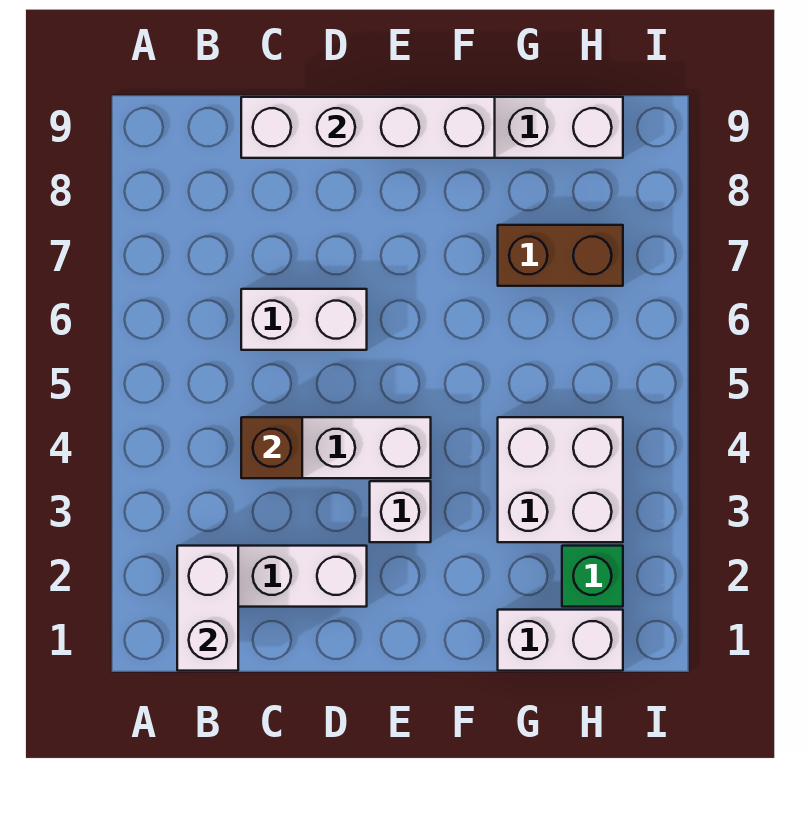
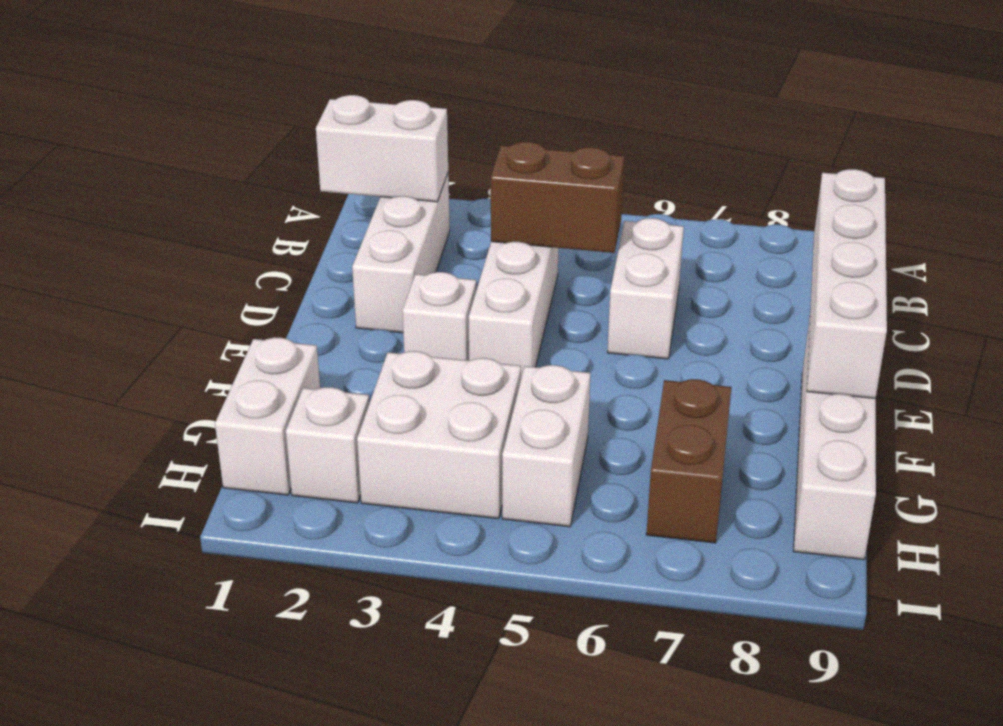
brown 1x1 brick [241,417,302,478] -> brown 1x2 brick [491,142,624,253]
none -> white 1x2 brick [502,365,590,527]
green 1x1 brick [562,546,623,607] -> white 1x1 brick [286,387,370,503]

